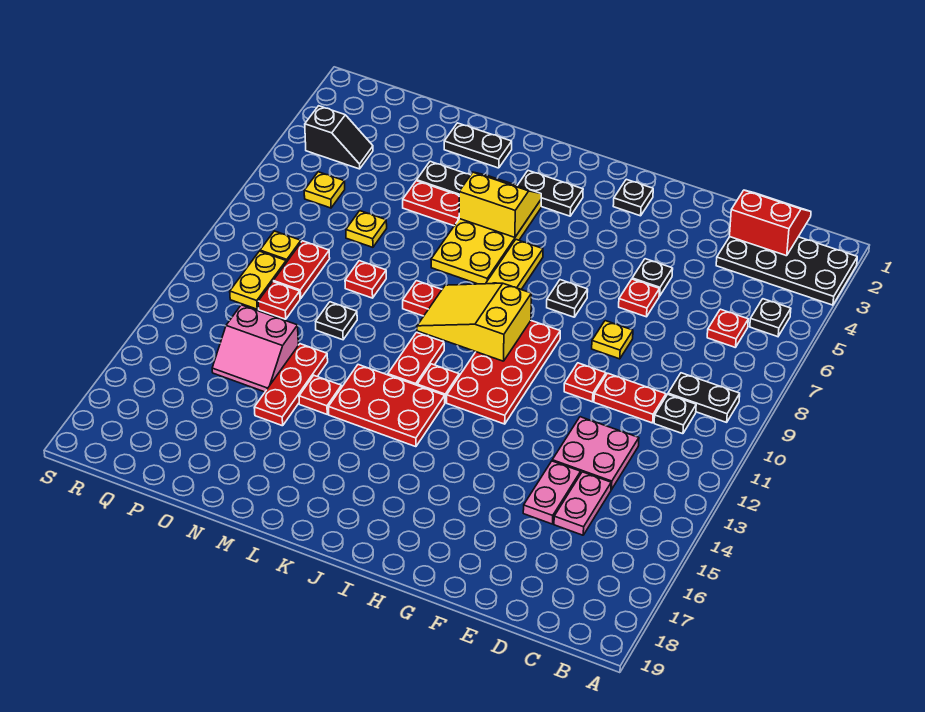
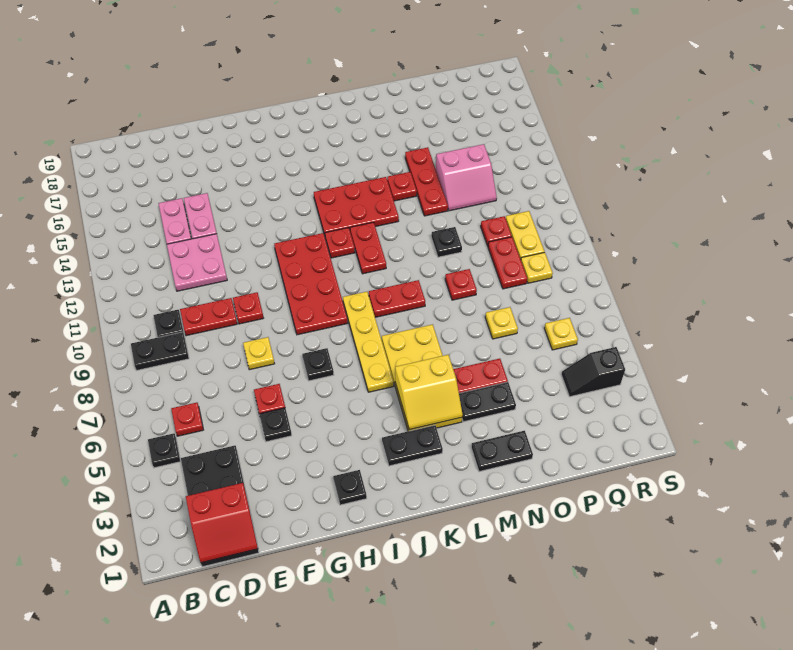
black 2x4 plate [716,237,857,305] -> black 2x4 plate turned to [181,446,259,567]
yellow 2x3 slope [417,283,531,361] -> none
pink 2x2 slope [212,305,298,392] -> pink 2x2 slope turned to [436,144,497,211]

